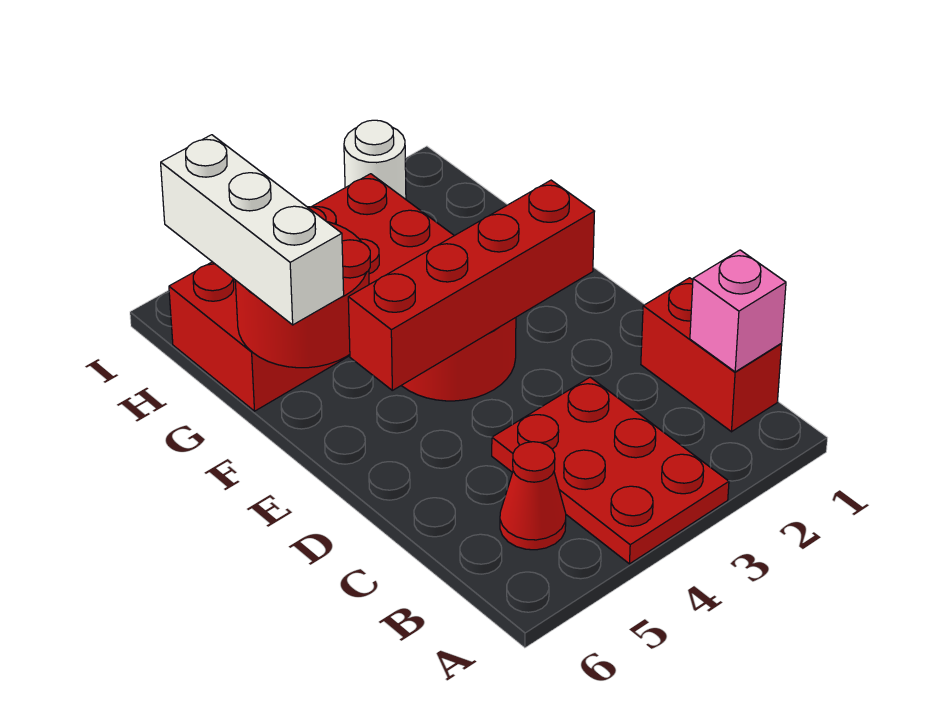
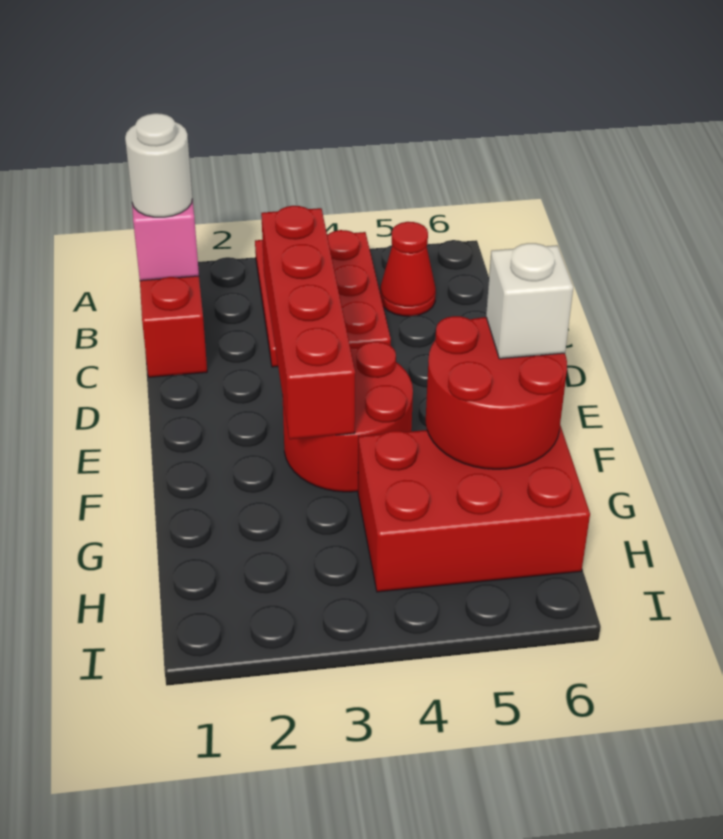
red 1x4 brick [348,180,595,390] -> red 1x4 brick turned to [261,206,355,439]
white 1x3 brick [161,135,344,325] -> white 1x1 brick [486,243,573,359]
red 2x4 brick [169,174,454,411] -> red 2x3 brick [358,425,590,592]
white 1x1 round brick [344,120,406,199] -> white 1x1 round brick moved to [125,113,192,217]

